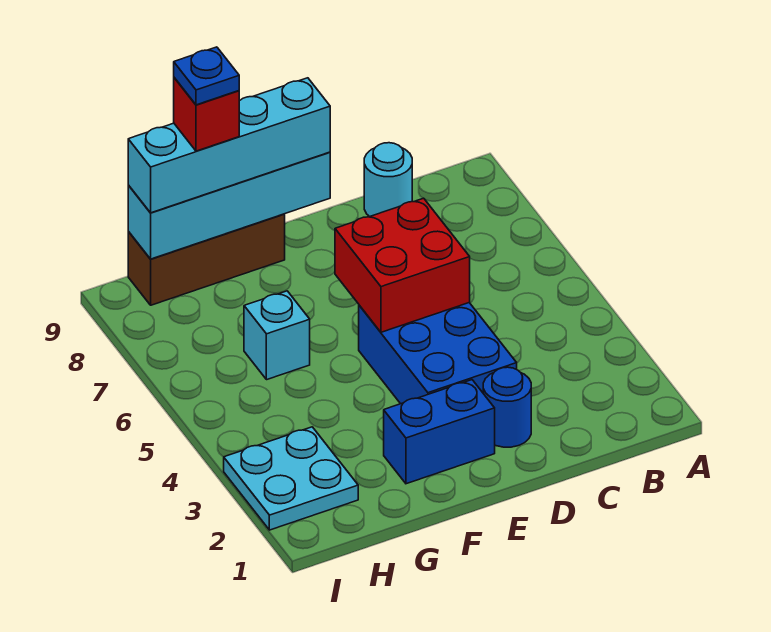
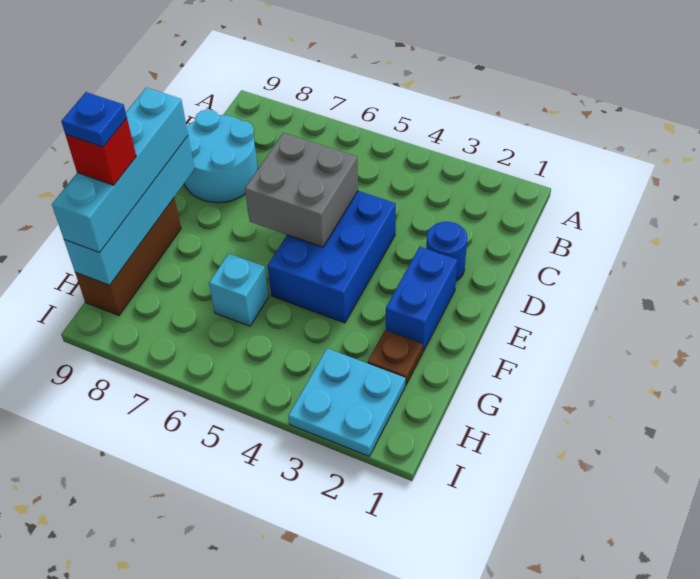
cyan 1x1 round brick [364,143,412,217] -> cyan 2x2 round brick [184,110,258,203]
blue 2x3 brick [359,303,517,404] -> blue 2x3 brick turned to [268,191,396,323]
red 2x2 brick [335,198,470,332] -> grey 2x2 brick [245,133,358,247]
none -> brown 1x1 plate [368,330,423,385]

